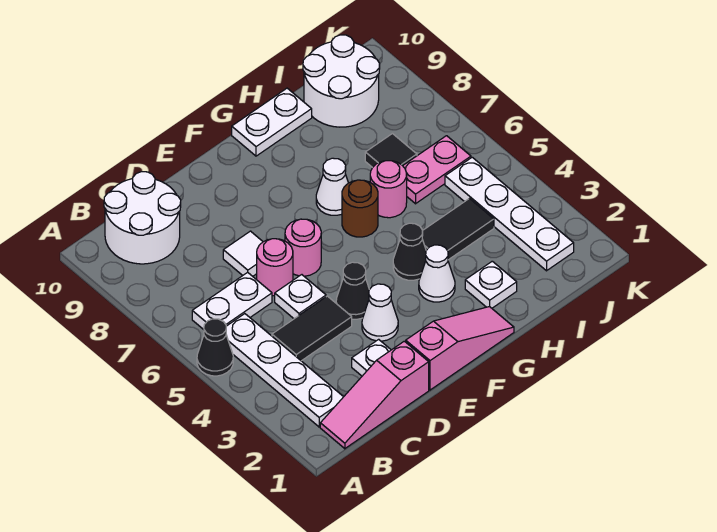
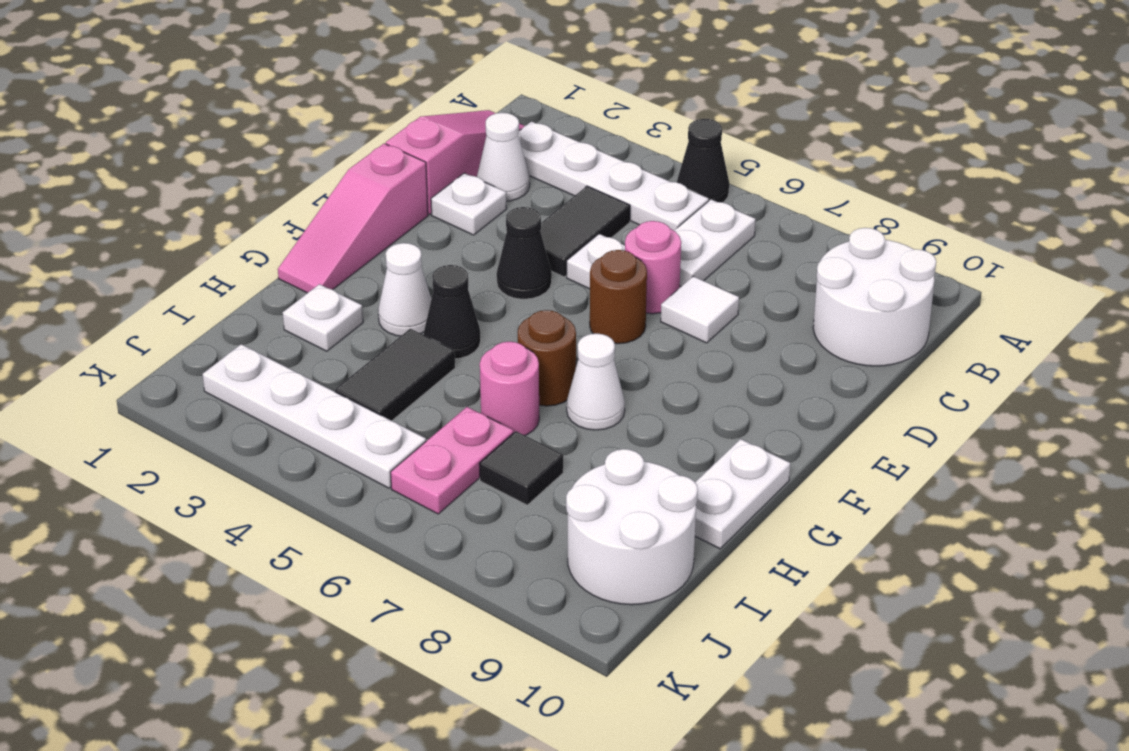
white 1x1 cone [362,284,398,341] -> white 1x1 cone moved to [477,113,530,201]
pink 1x1 round brick [285,219,321,276] -> brown 1x1 round brick [590,250,647,344]

